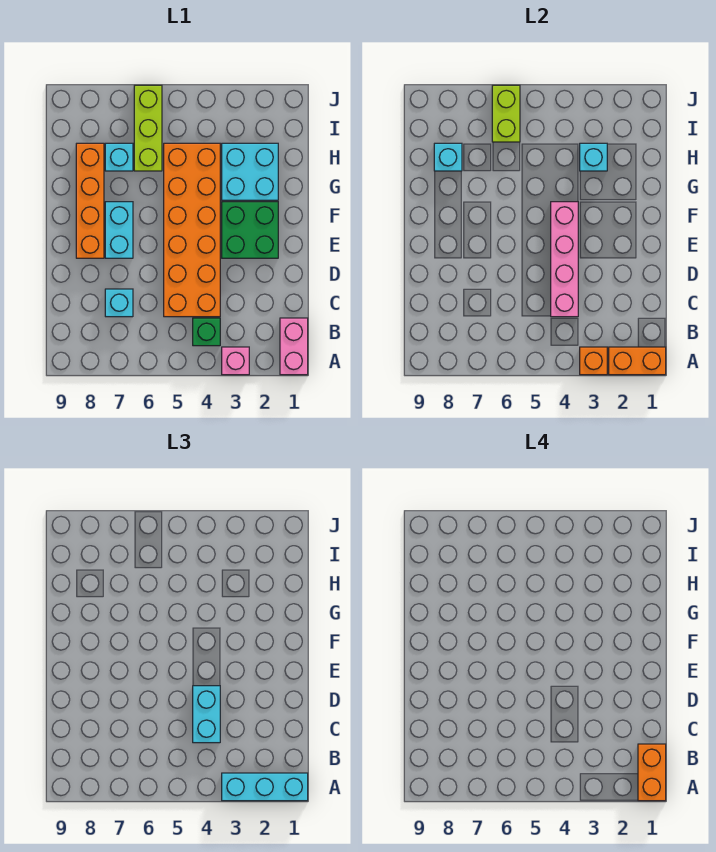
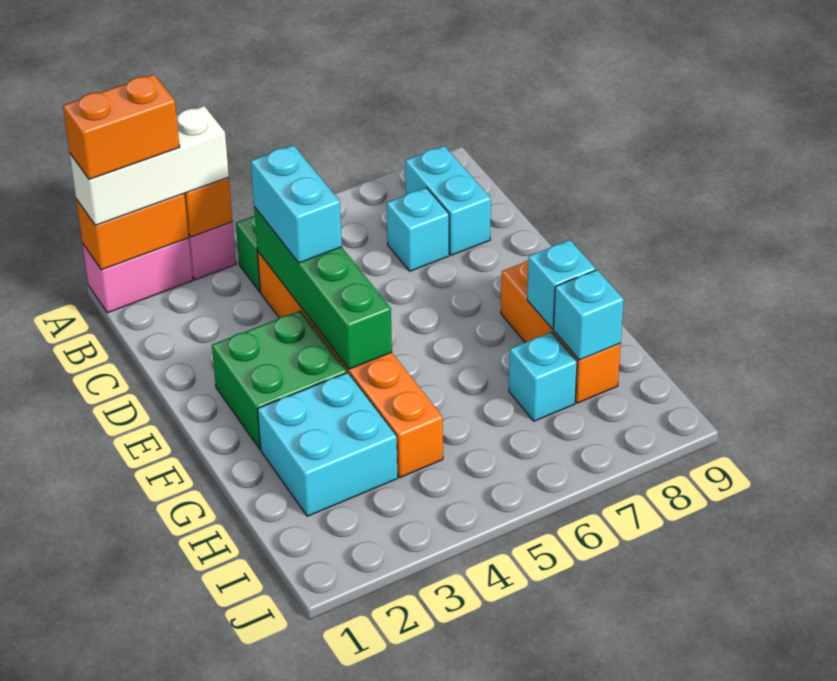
pink 1x2 brick [280,318,308,375] -> pink 1x2 brick turned to [83,238,193,313]
cyan 1x3 brick [222,773,308,801] -> white 1x3 brick [70,106,229,225]
orange 1x2 brick [638,744,666,801] -> orange 1x2 brick turned to [63,74,179,179]
orange 2x6 brick [164,143,220,317] -> orange 1x6 brick [257,251,443,477]
pink 1x4 brick [551,202,578,317] -> green 1x4 brick [254,207,392,369]
cyan 1x2 brick [105,202,133,258] -> cyan 1x2 brick moved to [405,146,491,255]
orange 1x4 brick [76,143,104,258] -> orange 1x3 brick [501,260,621,403]
cyan 1x1 brick [580,143,607,171] -> cyan 1x1 brick moved to [527,240,596,329]
lime 1x3 brick [134,85,162,171] -> none
lime 1x2 brick [492,85,520,142] -> none

